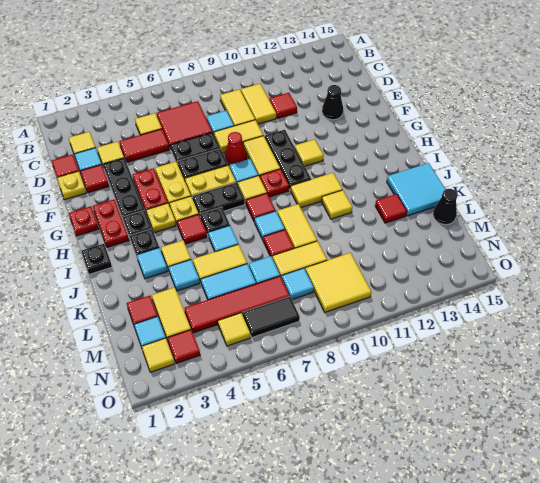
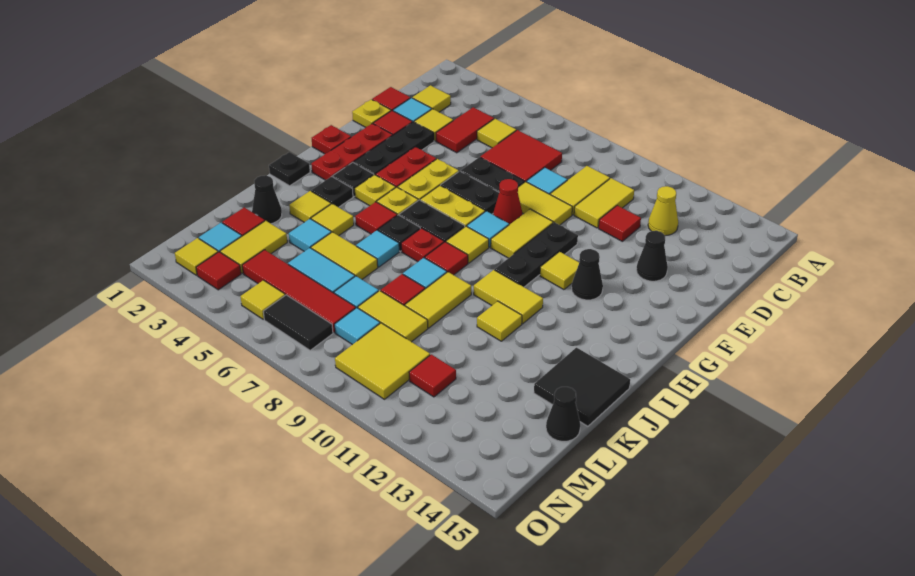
none -> yellow 1x1 cone [648,186,678,236]
red 1x2 tile [119,129,170,162] -> red 1x2 tile turned to [436,107,494,153]
red 1x2 plate [93,199,129,247] -> red 1x3 plate [311,124,393,180]
none -> black 1x1 cone [572,249,603,300]
red 1x1 plate [260,169,289,197] -> red 1x1 plate moved to [401,228,444,262]
cyan 1x1 tile [137,248,168,279] -> yellow 1x1 tile [289,191,331,222]
cyan 2x2 tile [387,163,446,216] -> black 2x2 tile [534,348,630,426]
none -> black 1x1 cone [252,175,282,224]
red 1x1 tile [375,194,407,223] -> red 1x1 tile moved to [409,354,456,397]

